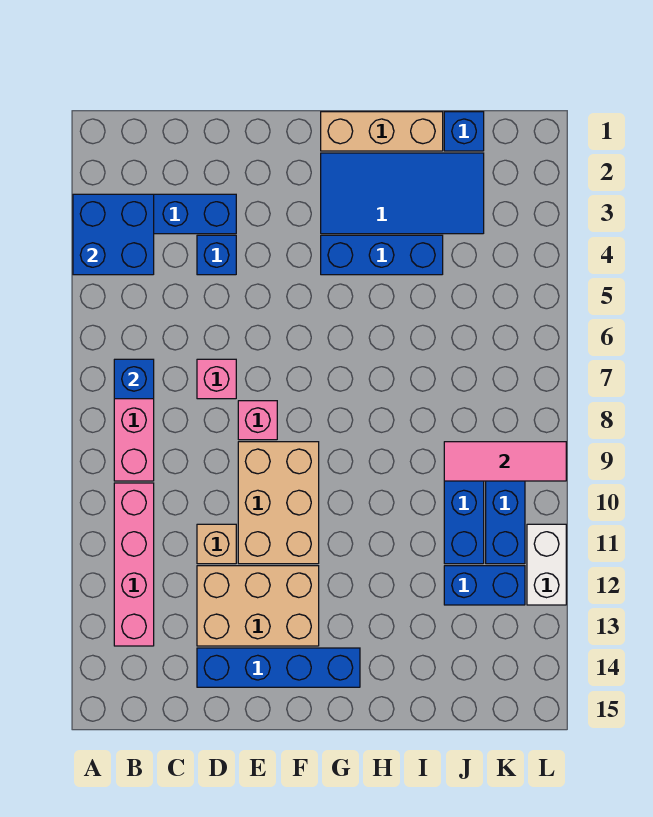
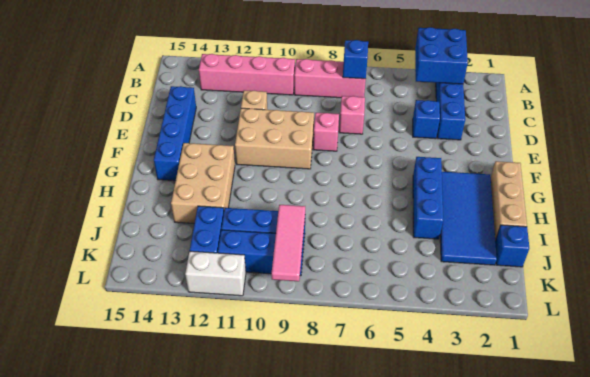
tan 2x3 brick [197,566,319,646] -> tan 2x3 brick moved to [171,143,235,224]

